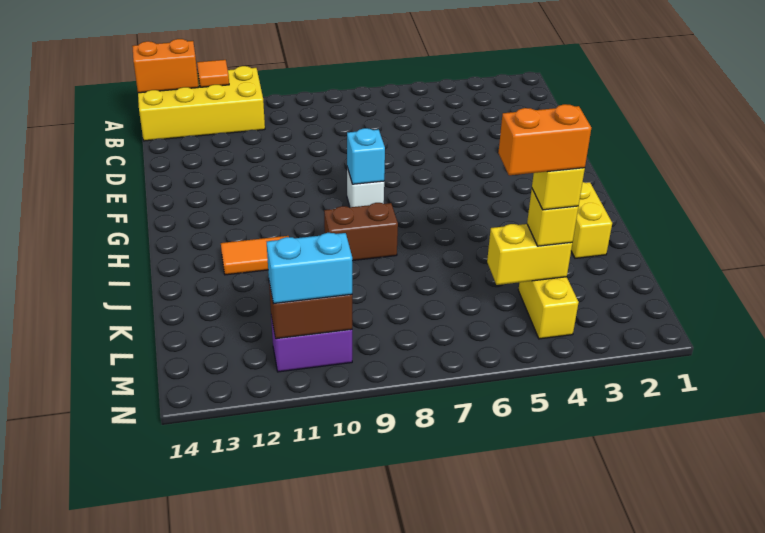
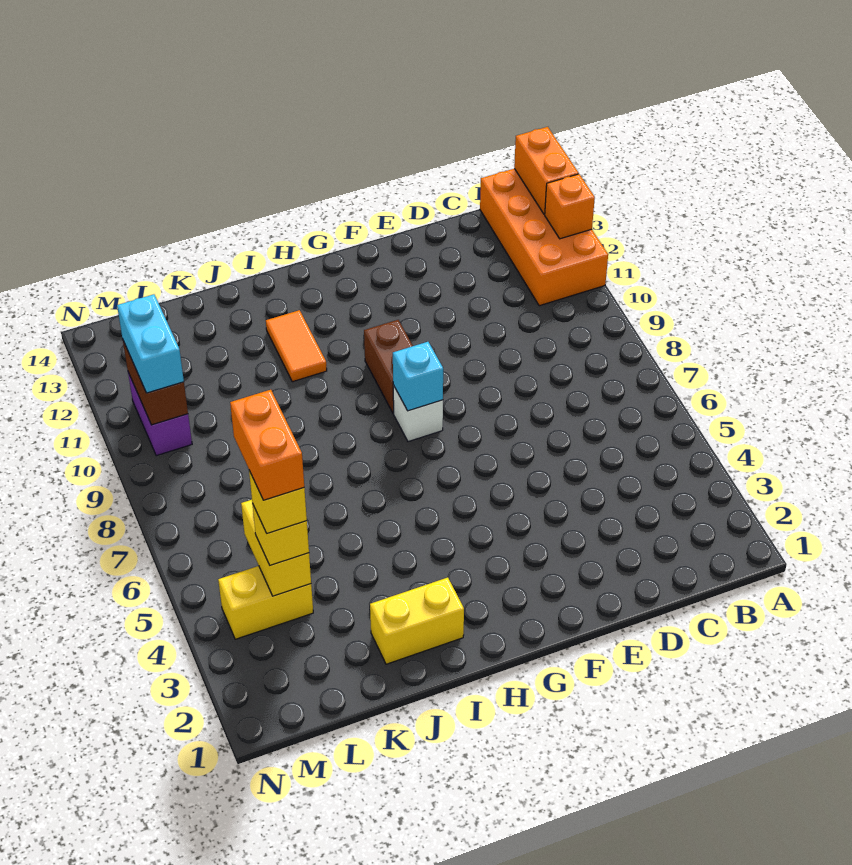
yellow 2x4 brick [138,66,265,141] -> orange 2x4 brick [480,169,608,306]
orange 1x1 tile [197,60,229,87] -> orange 1x1 brick [545,174,595,239]
brown 1x2 brick [324,203,398,261] -> brown 1x2 brick moved to [364,320,413,414]

